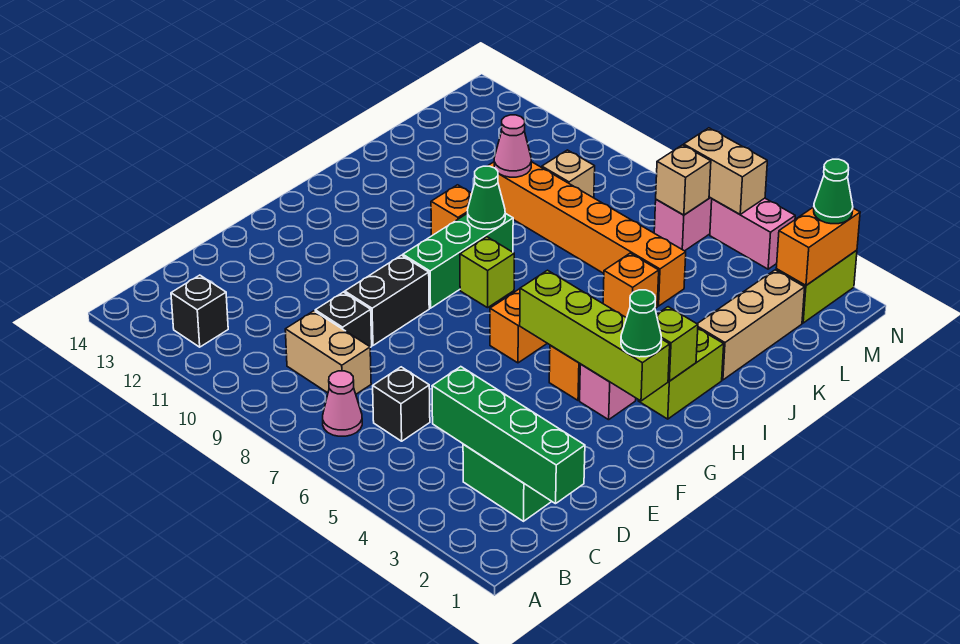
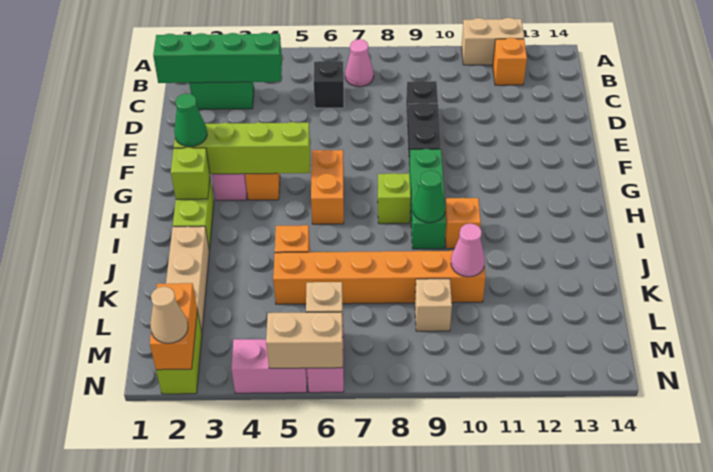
black 1x1 brick [171,275,228,347] -> orange 1x1 brick [493,38,527,85]
tan 1x2 brick [285,311,371,394] -> tan 1x2 brick moved to [462,18,524,65]
green 1x1 cone [814,159,853,224] -> tan 1x1 cone [150,287,188,343]

